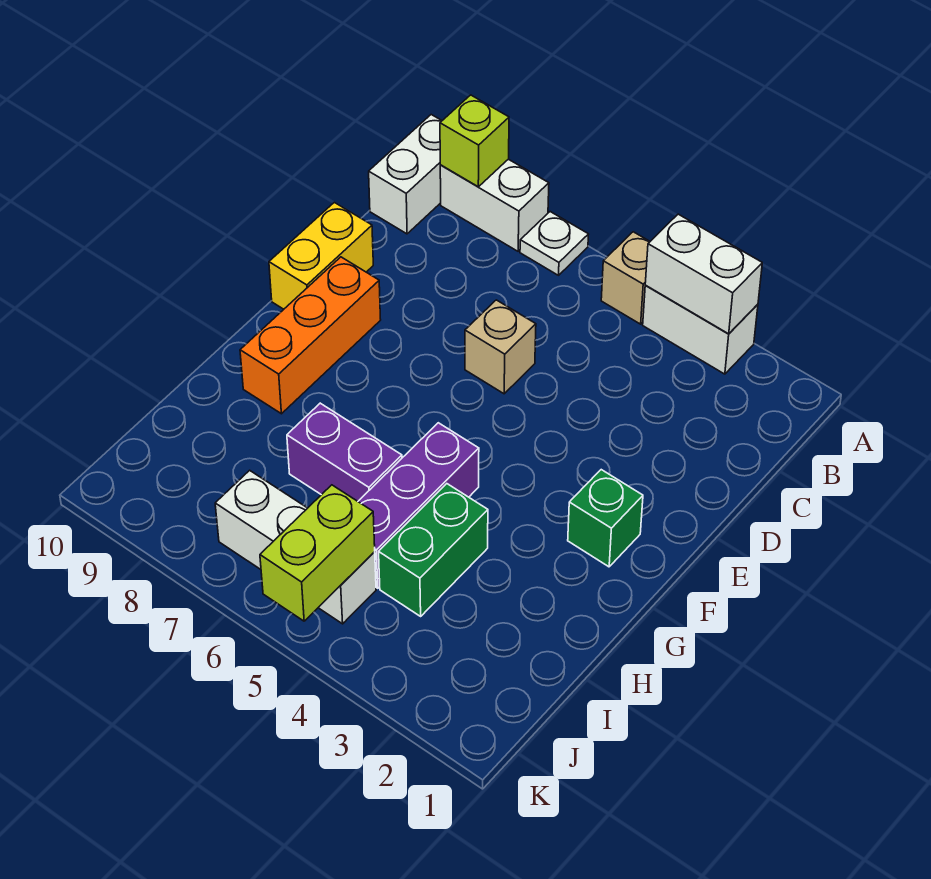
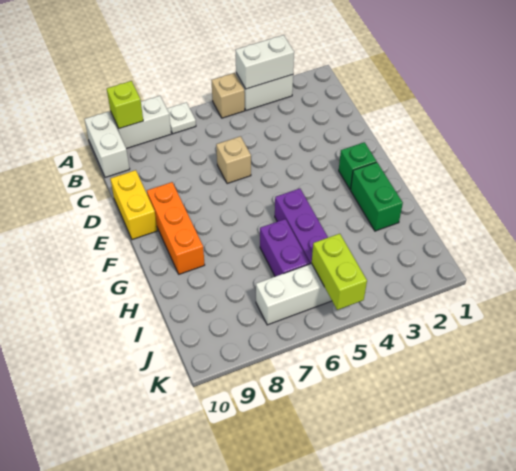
green 1x2 brick [379,484,488,616] -> green 1x2 brick moved to [351,162,403,231]
purple 1x2 brick [287,403,402,501] -> purple 1x2 brick turned to [260,219,310,276]

